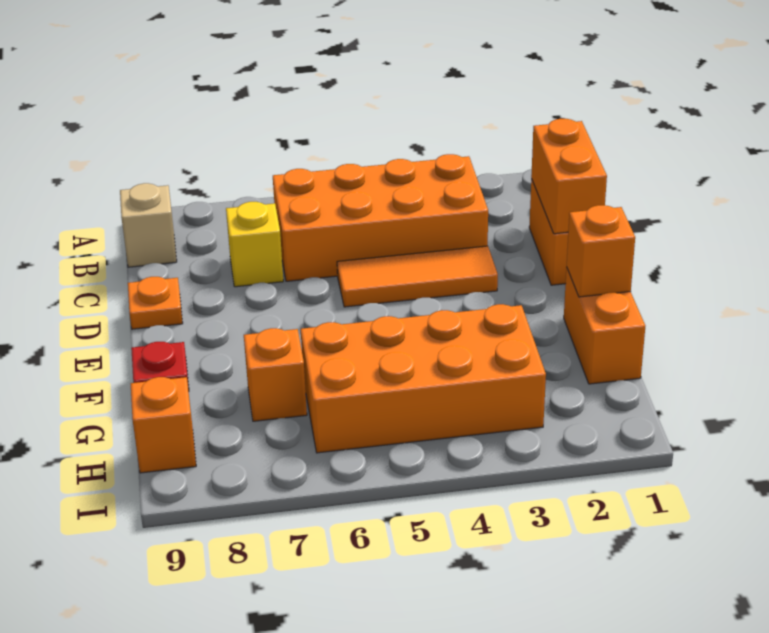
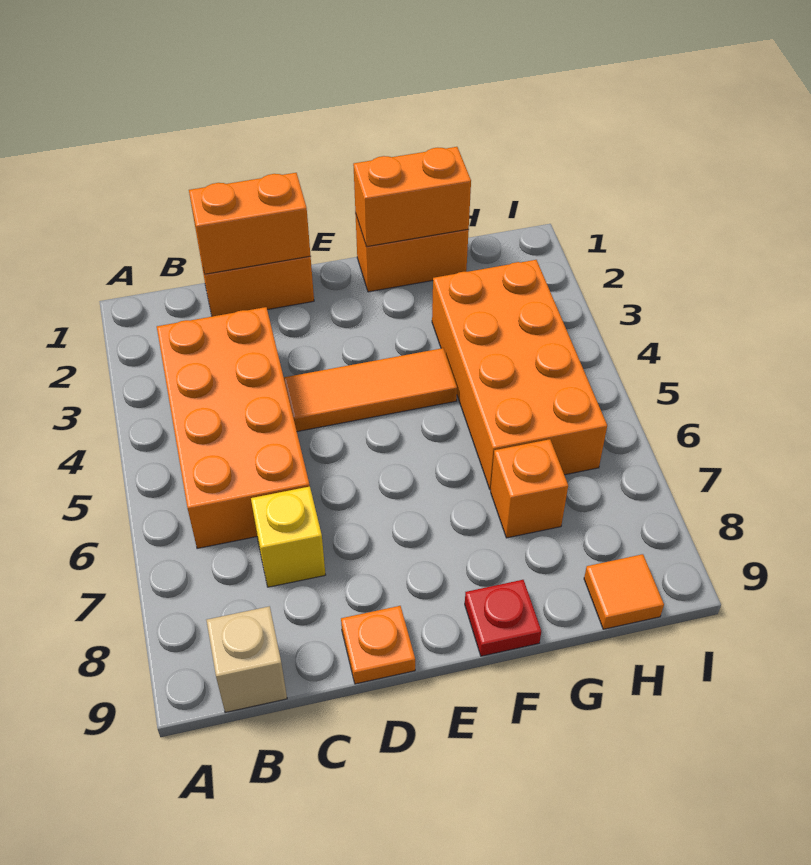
orange 1x3 tile [337,246,498,307] -> orange 1x3 tile turned to [284,348,457,432]
orange 1x1 brick [567,205,635,297] -> orange 1x2 brick [353,147,471,247]
orange 1x1 brick [131,377,196,473] -> orange 1x1 tile [584,554,664,629]

